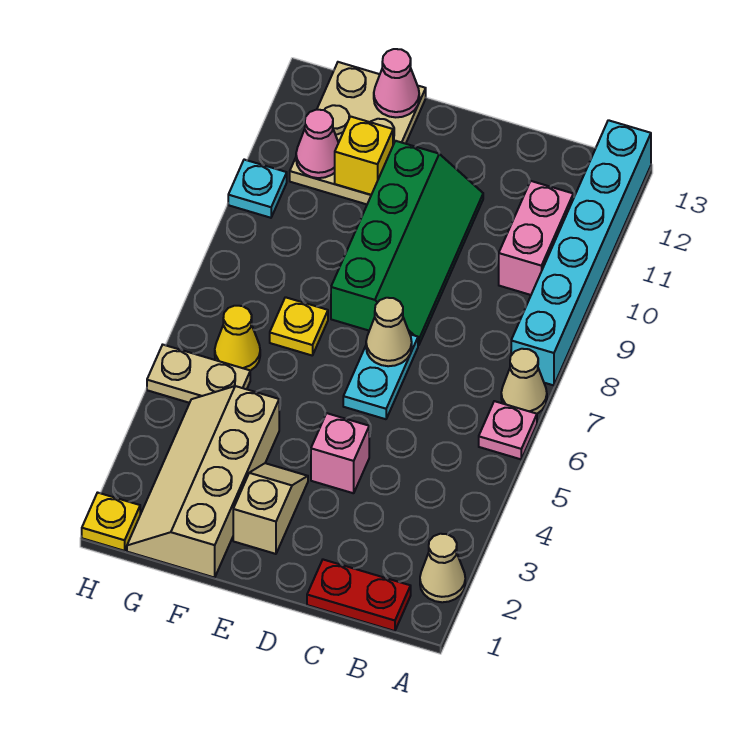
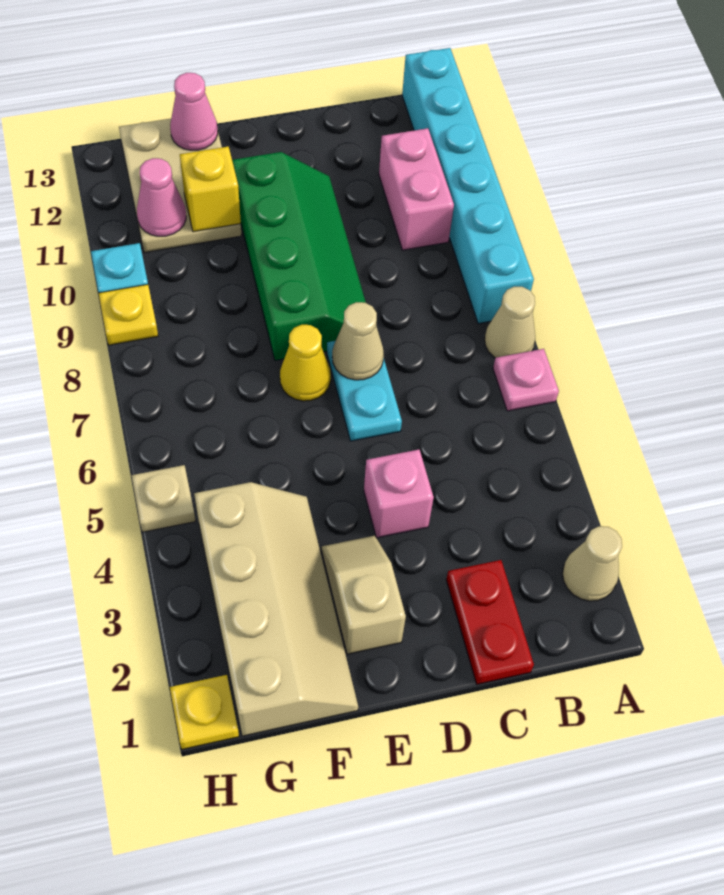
red 1x2 plate [307,560,411,631] -> red 1x2 plate turned to [446,560,534,684]
tan 2x4 slope [127,386,279,578] -> tan 2x4 slope turned to [194,482,358,736]
yellow 1x1 plate [270,297,328,355] -> yellow 1x1 plate moved to [99,284,158,345]
tan 1x2 plate [147,345,250,403] -> tan 1x1 plate [131,465,196,532]
yellow 1x1 cone [215,306,260,371] -> yellow 1x1 cone moved to [280,325,331,401]

